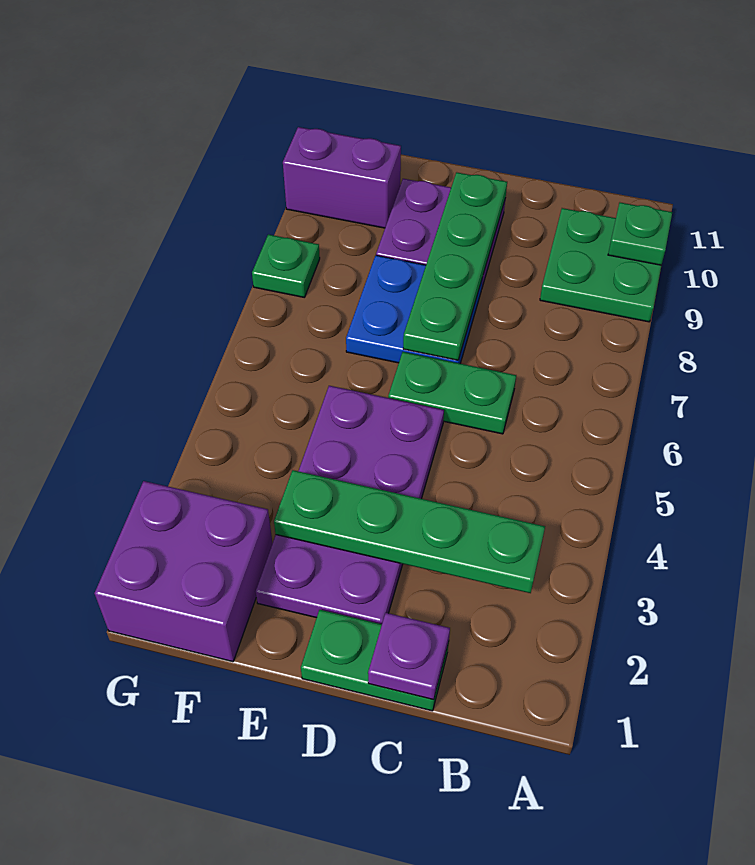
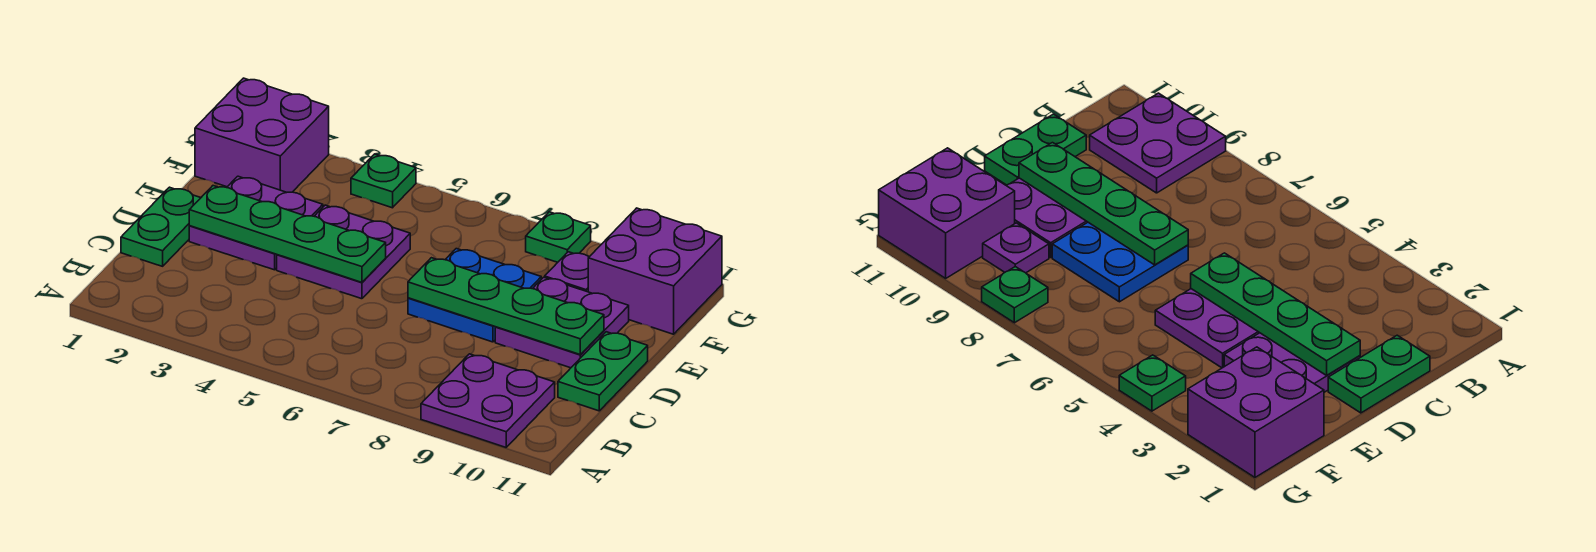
green 2x2 plate [540,208,661,322] -> purple 2x2 plate [421,354,555,447]
green 1x1 plate [608,203,672,265] -> green 1x1 plate moved to [351,154,416,208]
green 1x4 plate [274,470,545,593] -> green 1x4 plate turned to [189,186,386,282]
purple 1x1 plate [368,613,450,700] -> purple 1x1 plate moved to [545,252,589,292]
green 1x2 plate [388,352,516,434] -> green 1x2 plate moved to [558,332,648,411]
purple 1x2 brick [283,127,401,228] -> purple 2x2 brick [588,208,722,334]

